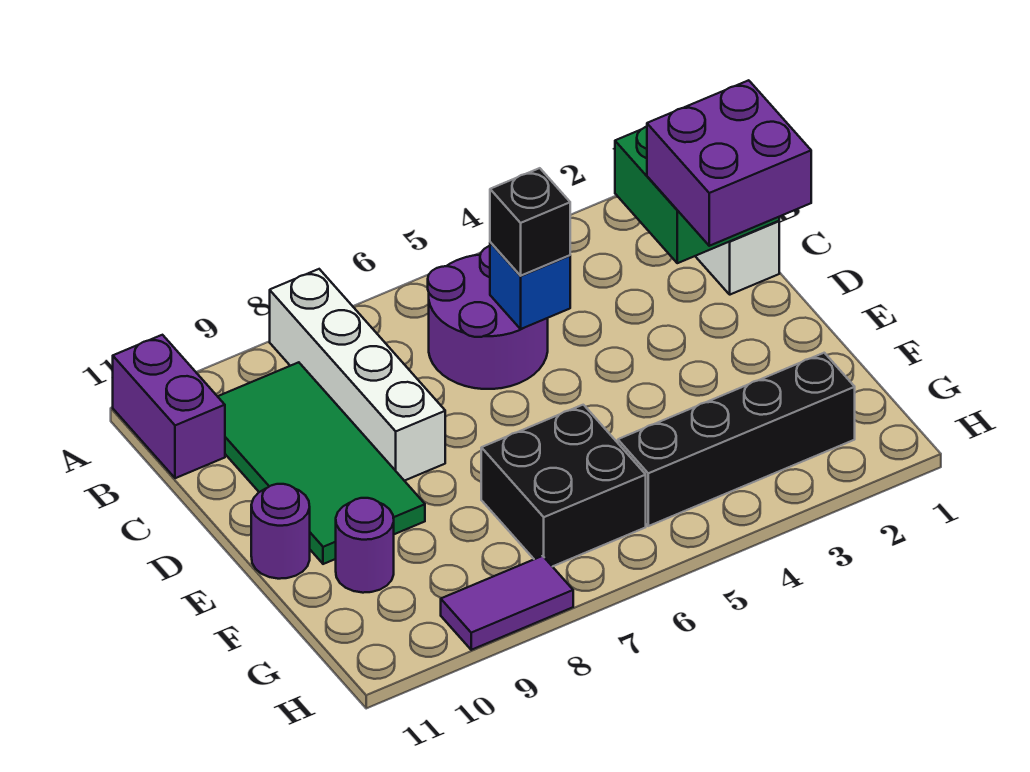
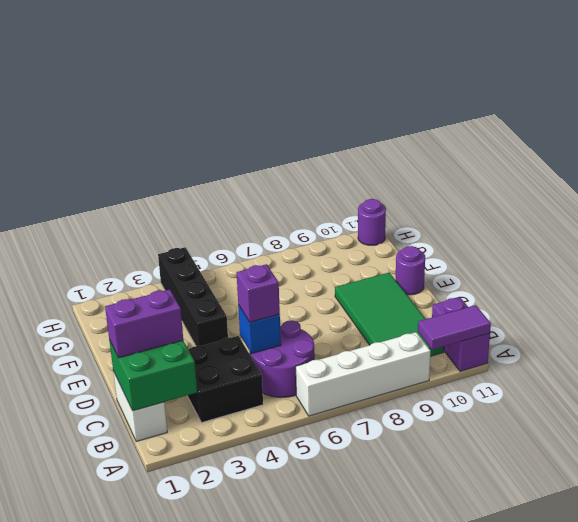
white 1x4 brick [270,269,445,481] -> white 1x4 brick turned to [296,332,430,416]
purple 2x2 brick [647,80,811,246] -> purple 1x2 brick [105,289,183,358]
black 1x1 brick [490,168,570,276] -> purple 1x1 brick [237,264,280,322]
black 2x2 brick [481,405,646,567] -> black 2x2 brick moved to [187,336,263,423]
purple 1x1 round brick [336,498,394,593] -> purple 1x1 round brick moved to [358,199,386,245]
black 1x4 brick [618,353,855,526] -> black 1x4 brick turned to [158,247,228,346]
purple 1x2 tile [441,556,573,650] -> purple 1x2 tile moved to [418,305,491,350]

